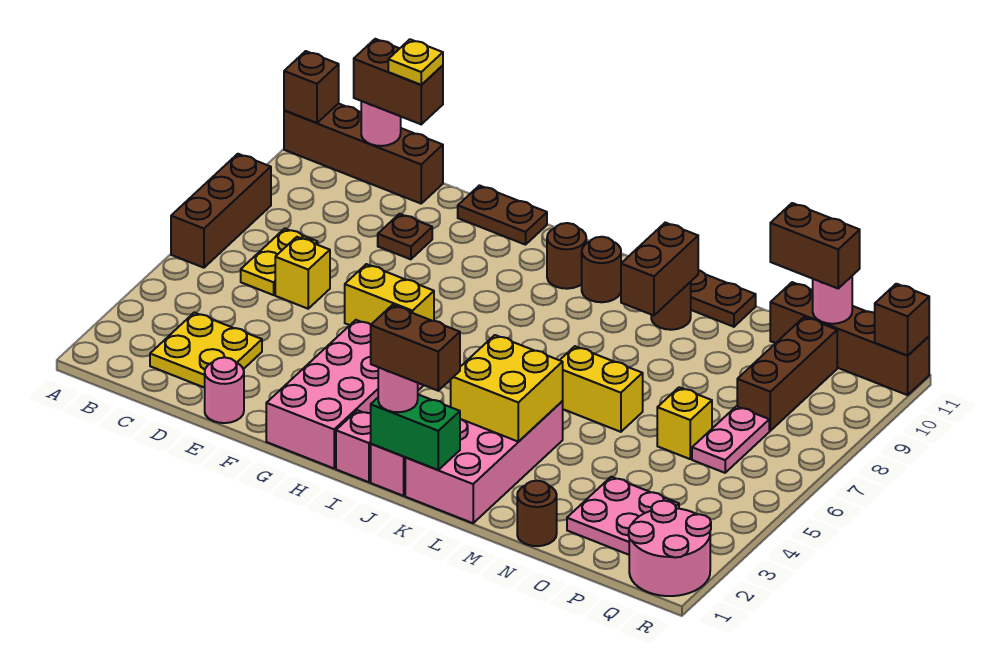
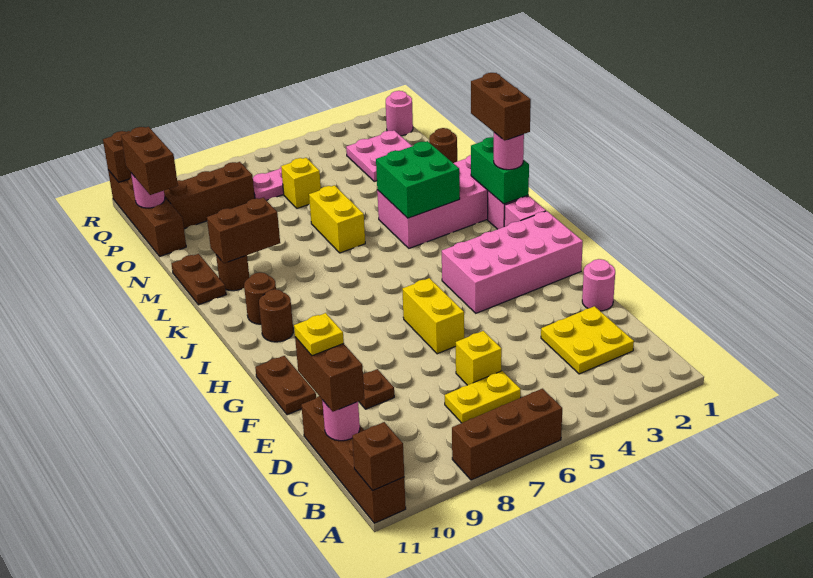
yellow 2x2 brick [451,335,563,442] -> green 2x2 brick [376,141,460,218]
pink 2x2 round brick [629,501,711,596] -> pink 1x1 round brick [386,91,413,136]

